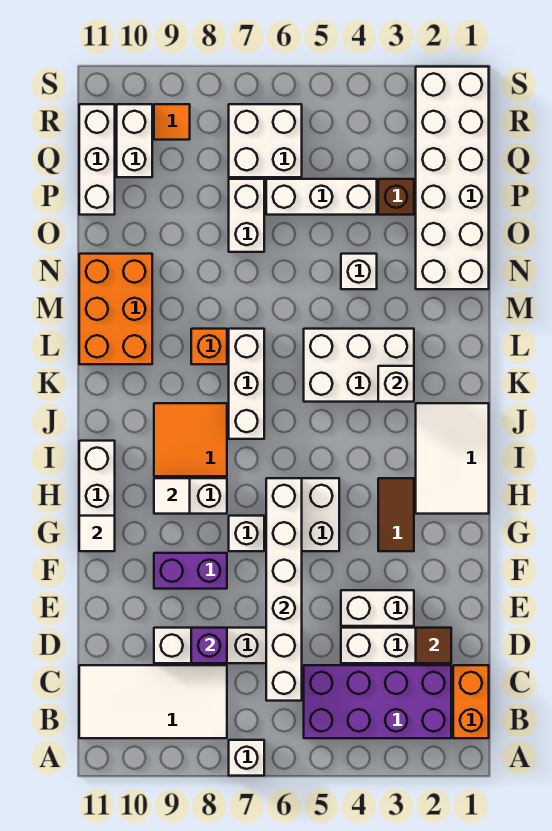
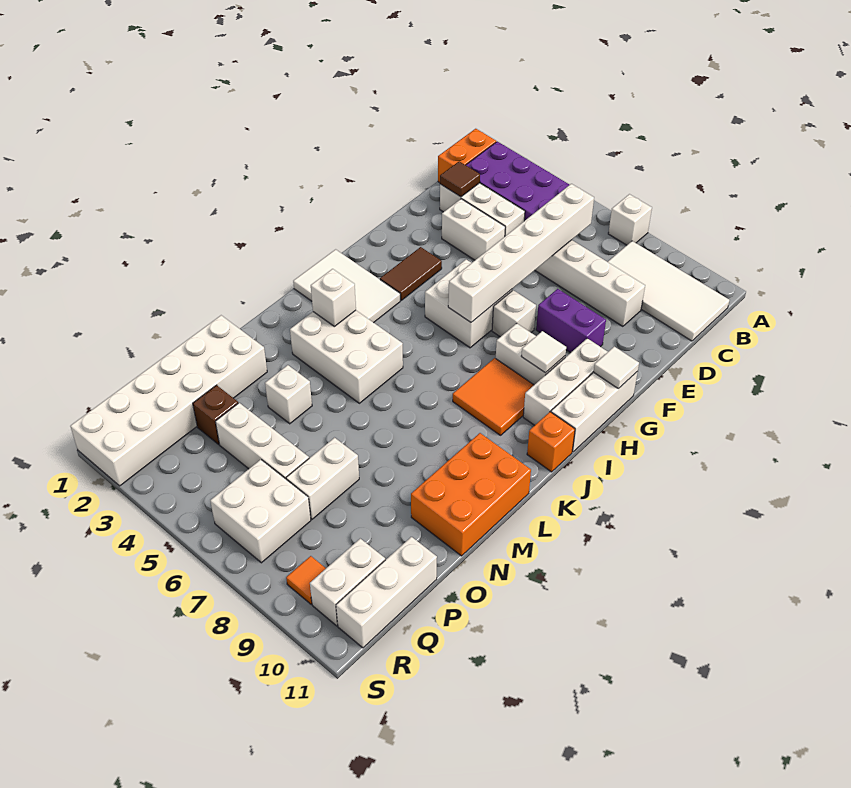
purple 1x1 brick [191,628,227,663] -> none
white 2x3 tile [416,403,489,514] -> white 2x3 tile turned to [293,249,400,323]
white 1x3 brick [229,329,264,439] -> white 1x3 brick moved to [523,338,608,425]
orange 1x1 brick [191,329,227,364] -> orange 1x1 brick moved to [527,412,575,472]

